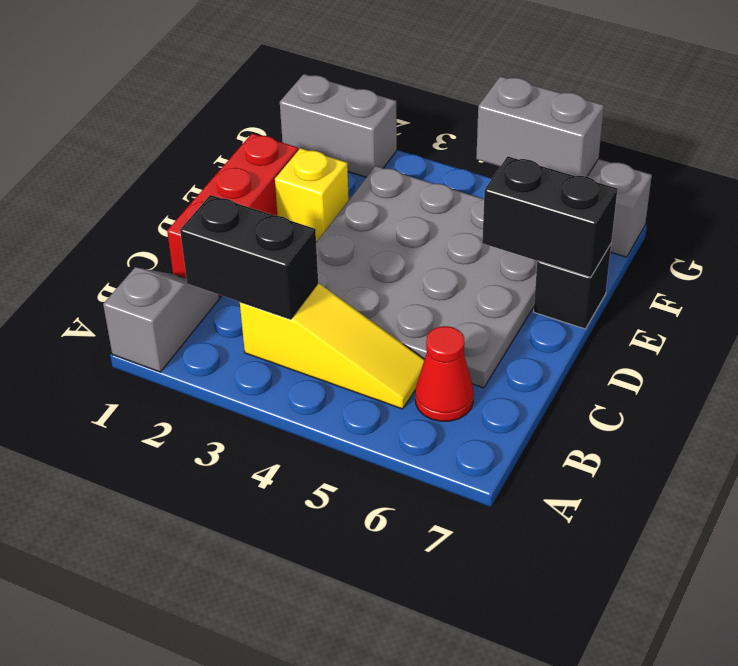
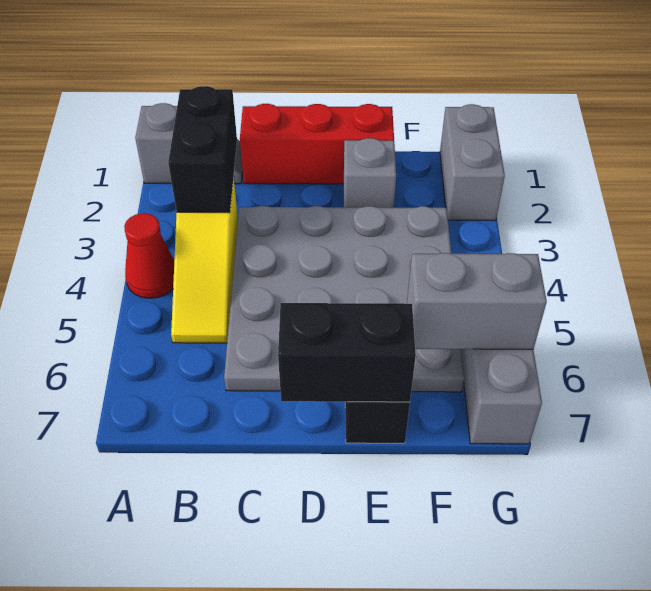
red 1x1 cone [415,326,474,421] -> red 1x1 cone moved to [124,213,174,298]
yellow 1x1 brick [275,148,349,242] -> grey 1x1 brick [344,138,396,208]
black 1x2 brick [482,156,617,277] -> black 1x2 brick turned to [278,303,416,402]
grey 1x2 brick [476,76,604,177] -> grey 1x2 brick turned to [407,253,547,349]

